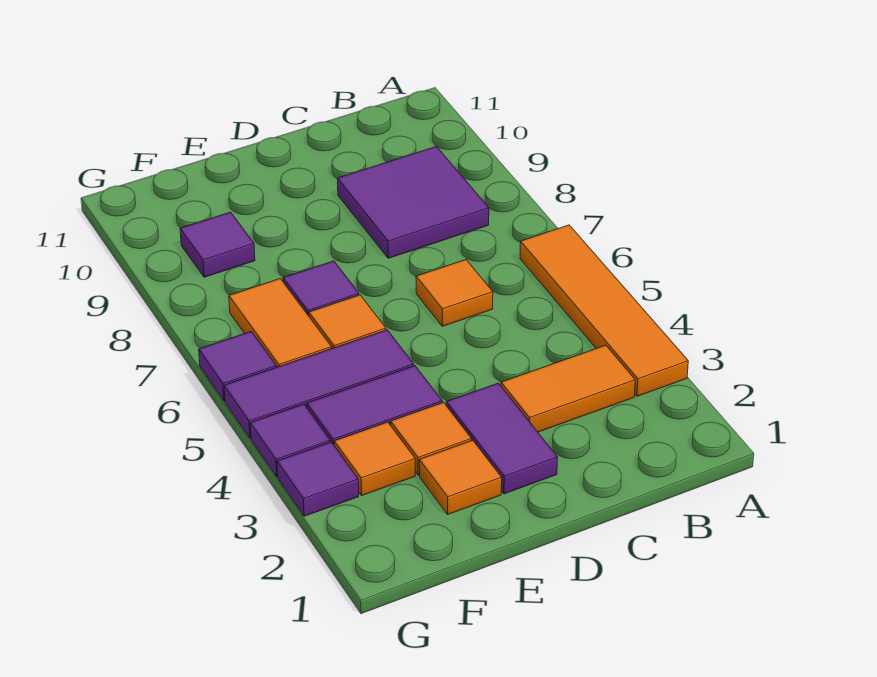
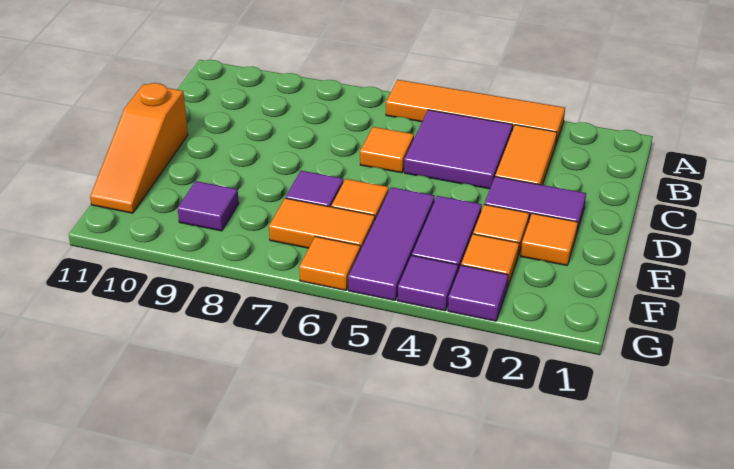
purple 2x2 tile [338,146,489,258] -> purple 2x2 tile moved to [404,110,513,189]
none -> orange 1x3 slope [90,83,188,213]
purple 1x1 tile [199,331,276,401] -> orange 1x1 tile [299,237,360,290]

